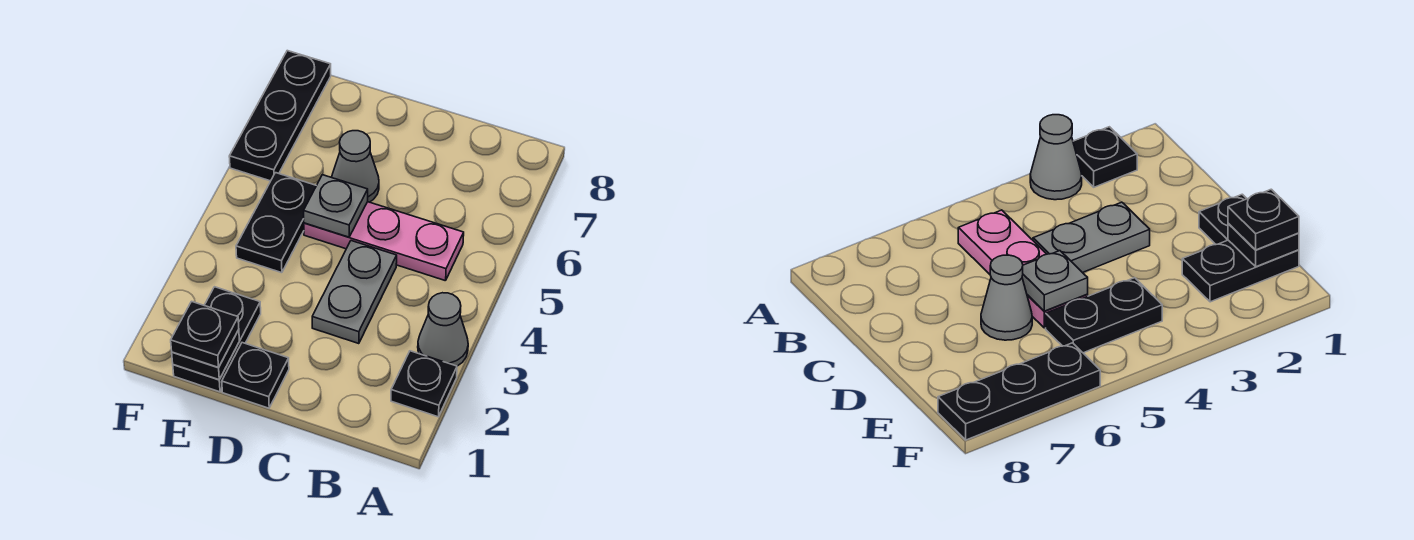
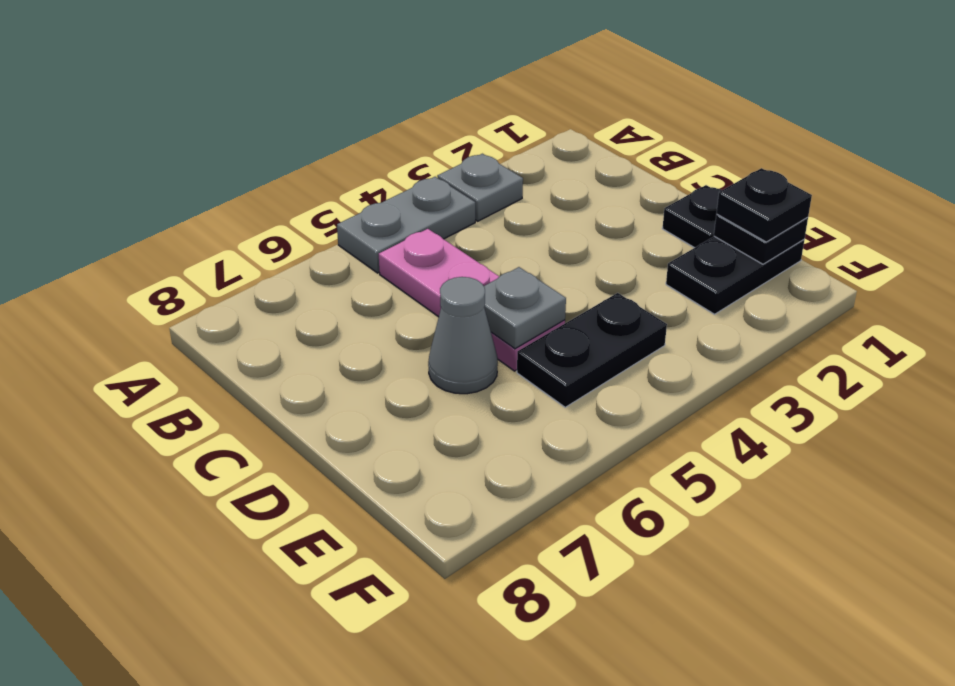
black 1x1 plate [391,351,457,417] -> none
grey 1x1 cone [418,293,468,366] -> grey 1x1 plate [437,154,523,221]
grey 1x2 plate [312,241,397,344] -> grey 1x2 plate moved to [337,177,475,273]
black 1x3 plate [229,51,331,181] -> none

